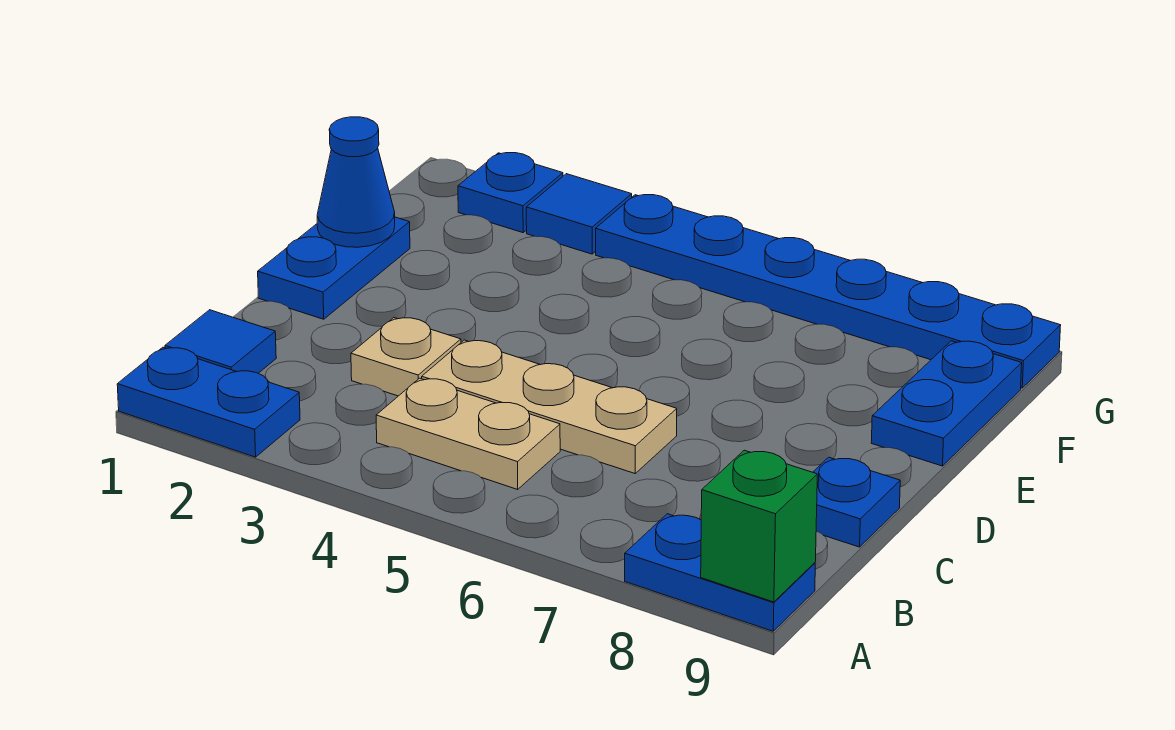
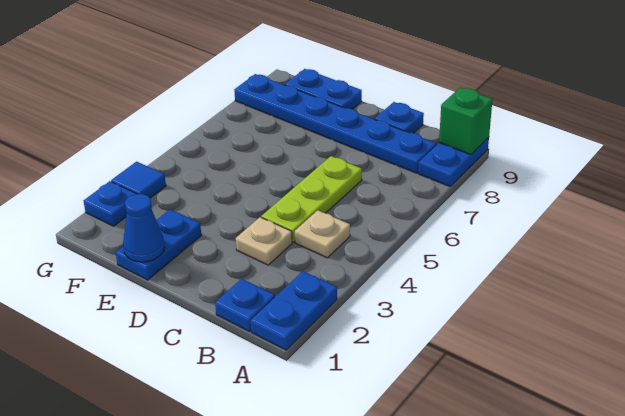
blue 1x1 tile [165,310,276,373] -> blue 1x1 plate [215,279,275,332]
tan 1x2 plate [376,378,560,489] -> tan 1x1 plate [295,210,350,258]
tan 1x3 plate [422,340,677,473] -> lime 1x3 plate [261,156,362,242]
blue 1x2 plate [258,217,410,319] -> blue 1x2 plate turned to [116,209,201,280]
blue 1x6 plate [596,195,1061,388] -> blue 1x6 plate turned to [234,74,436,173]

